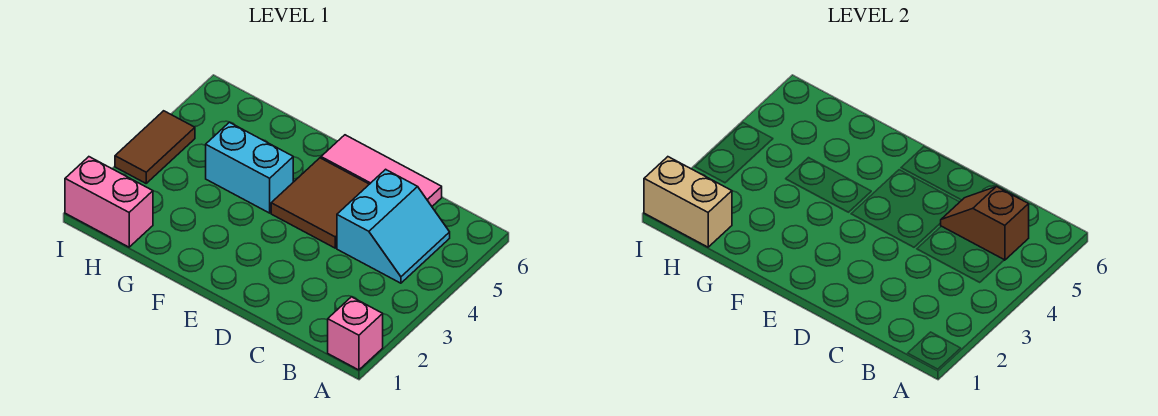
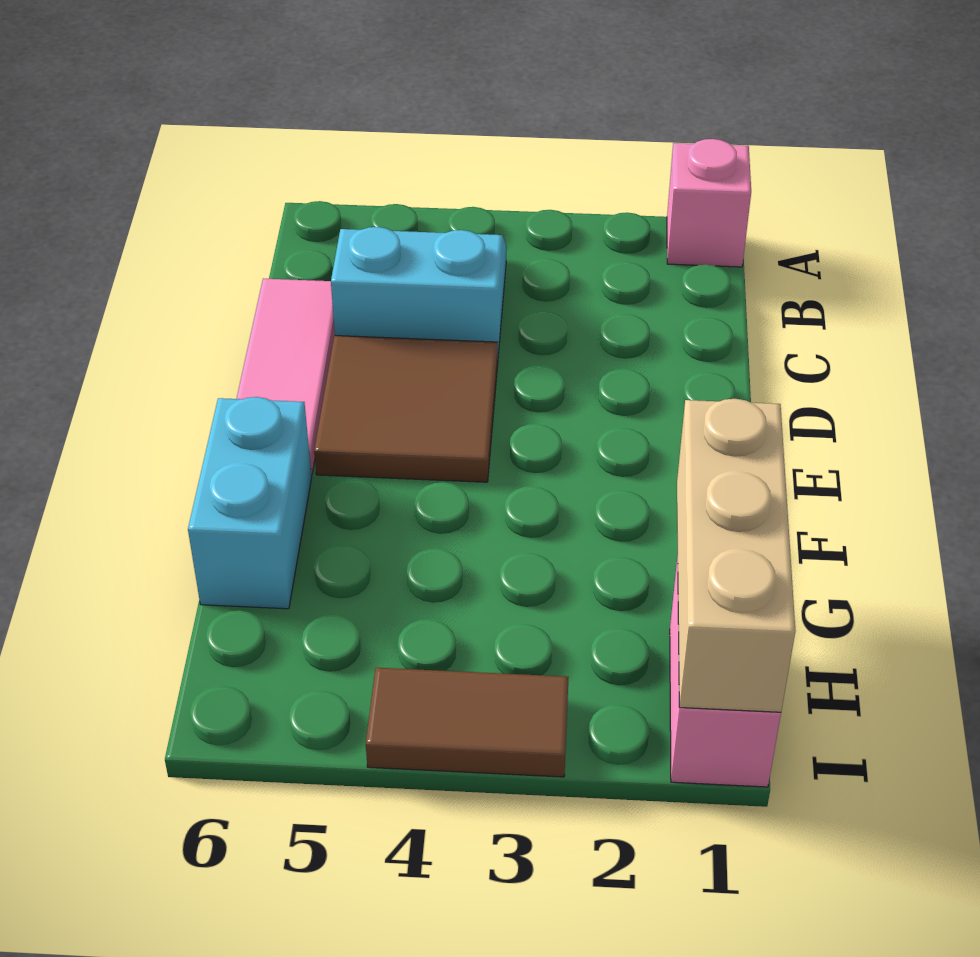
brown 1x2 slope [941,187,1029,260] -> none
cyan 1x2 brick [206,122,293,213] -> cyan 1x2 brick moved to [188,397,312,609]
tan 1x2 brick [644,157,732,247] -> tan 1x3 brick [677,399,795,712]

